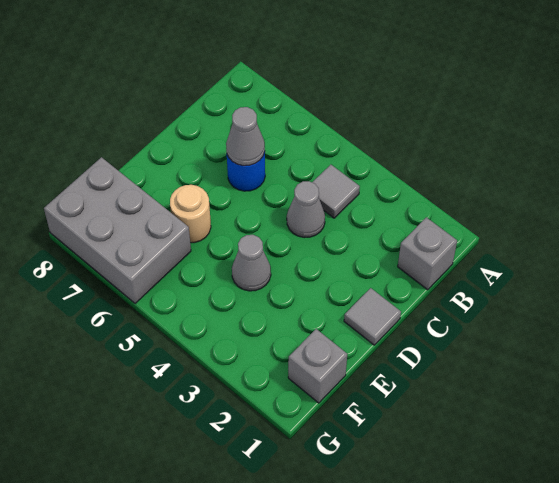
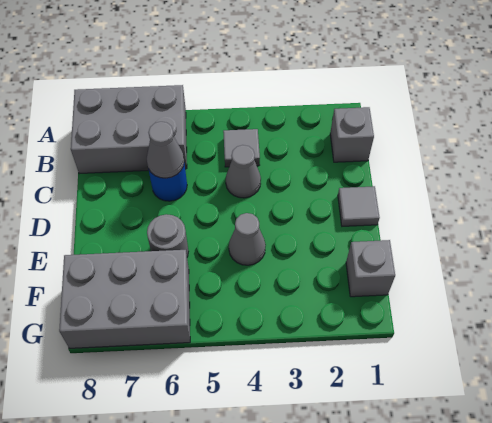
none -> grey 2x3 brick [71,85,187,174]
tan 1x1 round brick [170,185,211,243] -> grey 1x1 round brick [147,214,188,257]

